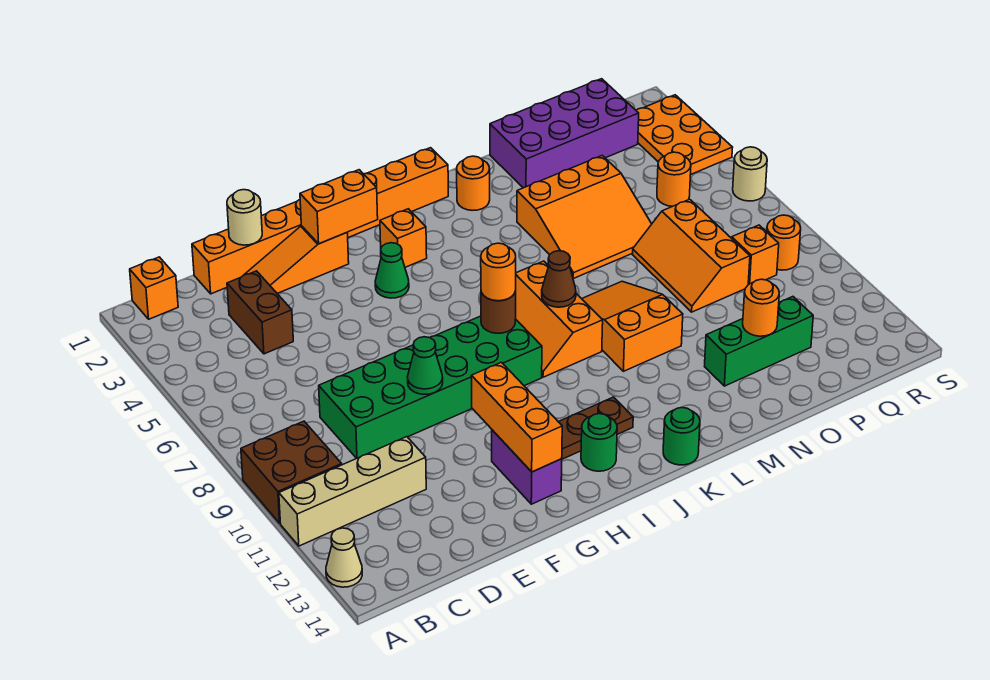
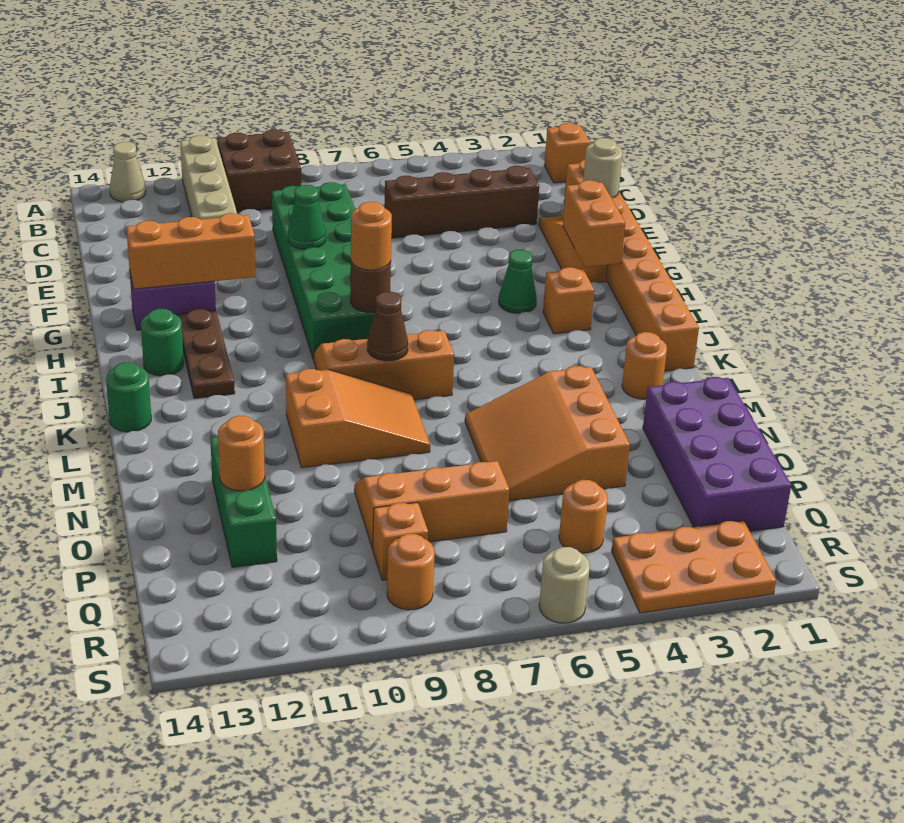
brown 1x2 brick [227,271,293,354] -> brown 1x4 brick [384,166,539,238]

